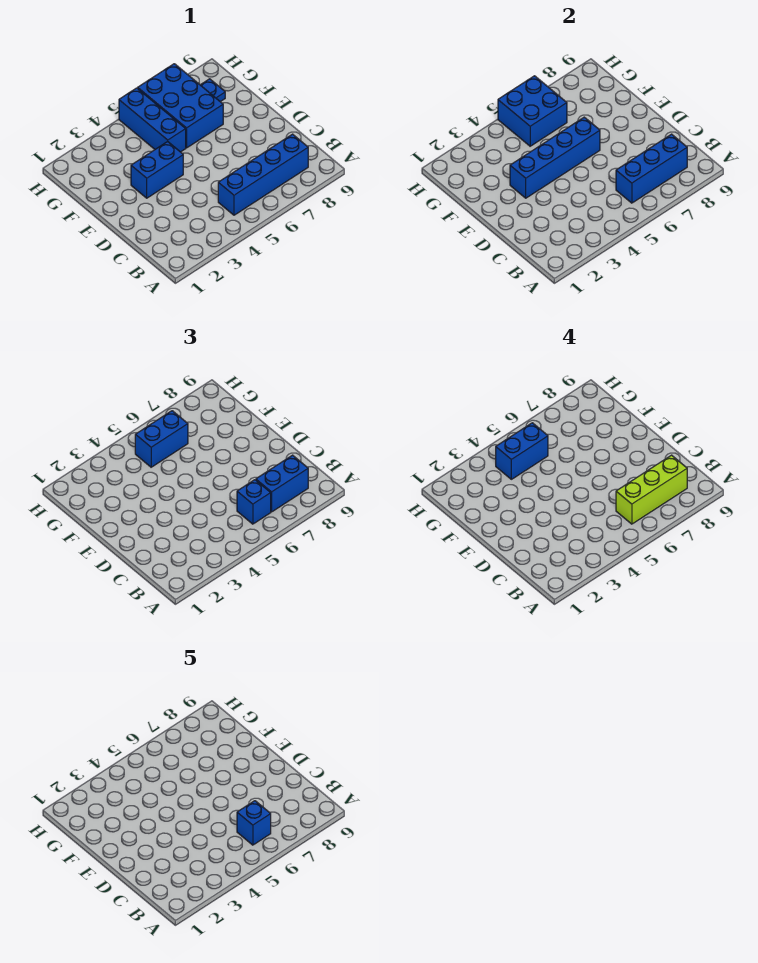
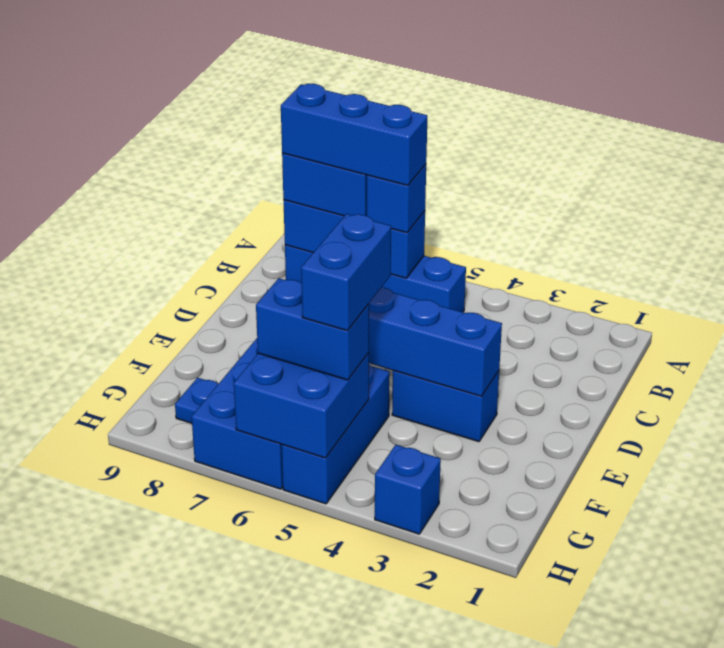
lime 1x3 brick [616,455,687,524] -> blue 1x3 brick [281,84,427,186]
blue 1x1 brick [237,801,271,845] -> blue 1x1 brick moved to [375,445,441,534]
blue 1x2 brick [496,423,548,479] -> blue 1x2 brick turned to [301,214,391,331]

